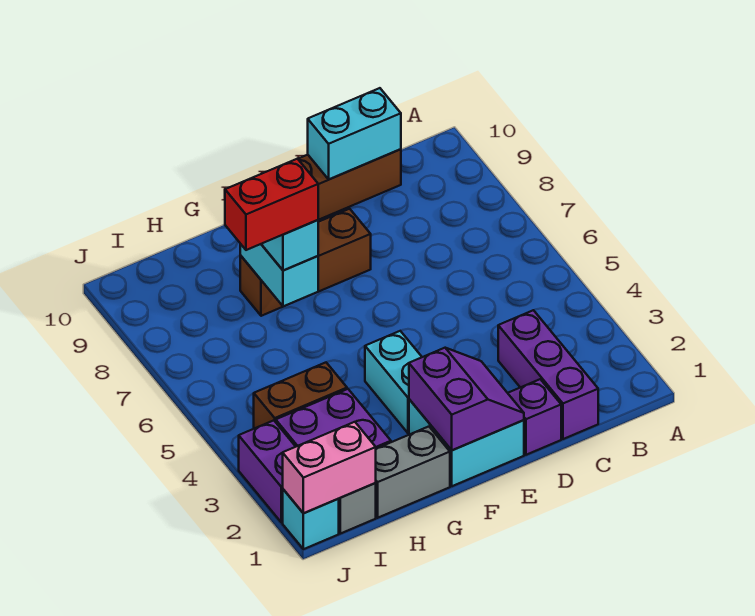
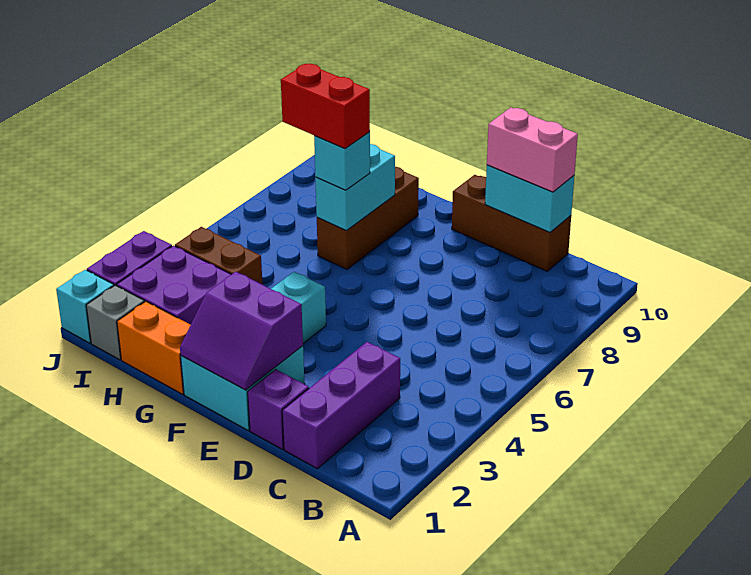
purple 2x2 slope [409,348,524,450] -> purple 2x2 slope turned to [180,272,303,390]
brown 1x3 brick [240,209,371,316] -> brown 1x3 brick turned to [317,167,419,269]
grey 1x2 brick [376,427,450,518] -> orange 1x2 brick [117,301,191,394]
pink 1x2 brick [283,422,376,513] -> pink 1x2 brick moved to [487,108,578,192]

